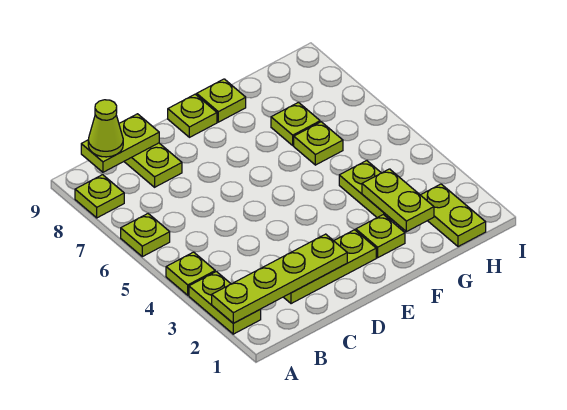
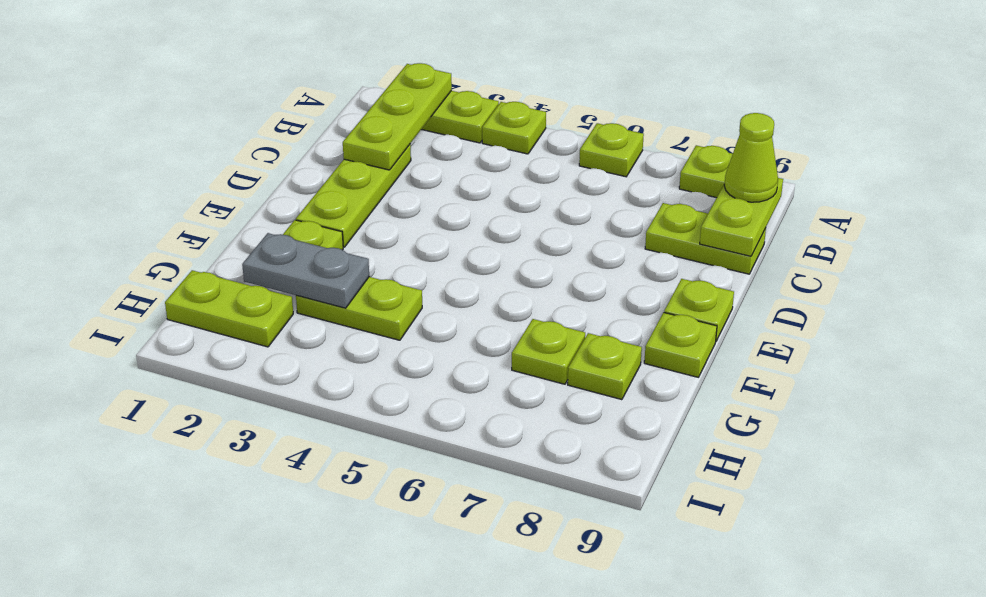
lime 1x4 plate [212,234,347,323] -> lime 1x3 plate [343,63,452,170]
lime 1x2 plate [362,169,434,232] -> grey 1x2 plate [242,233,369,308]
lime 1x1 plate [294,122,343,165] -> lime 1x1 plate moved to [568,333,642,400]

